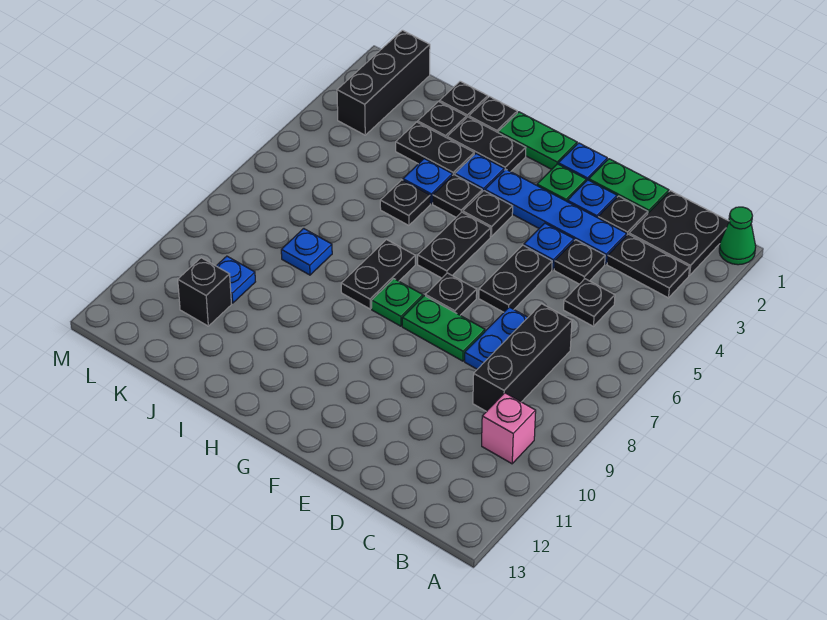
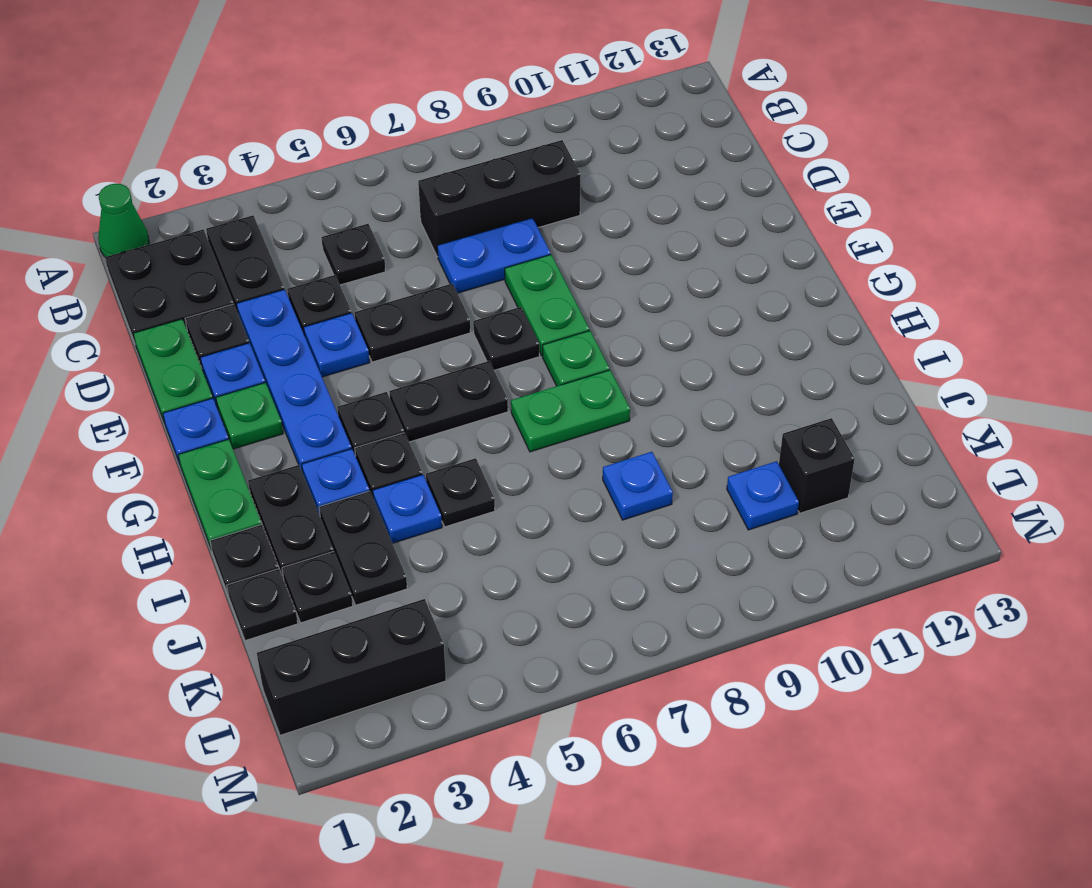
pink 1x1 brick [482,393,536,464] -> none
black 1x2 plate [341,240,415,309] -> green 1x2 plate [511,370,630,452]

